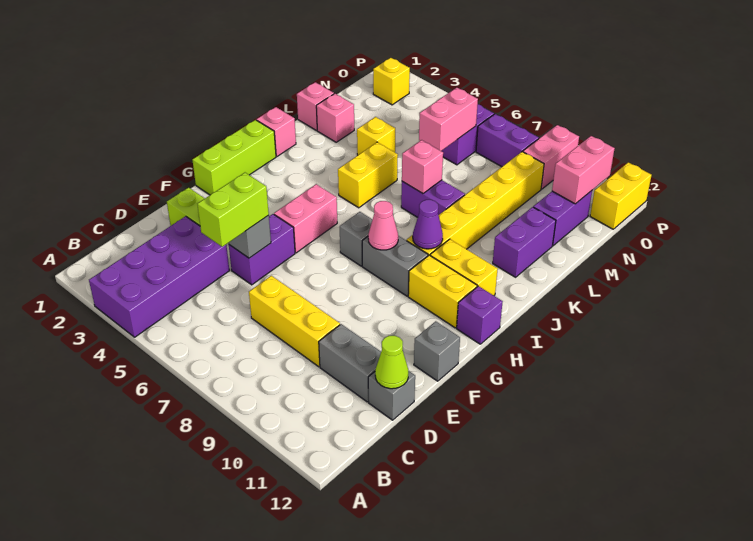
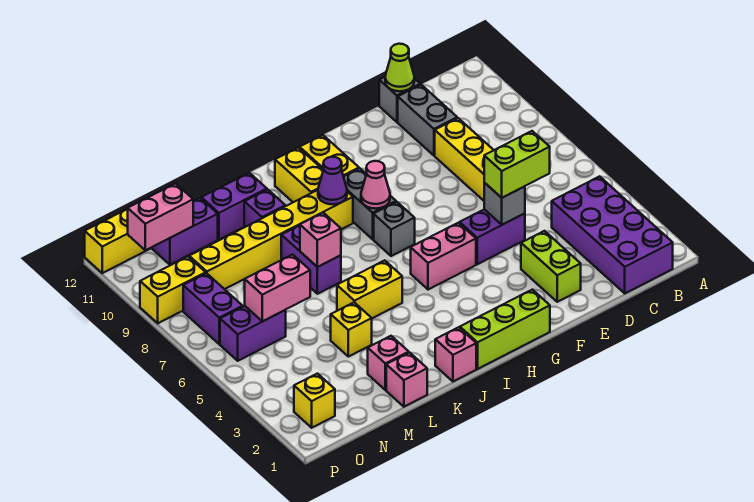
purple 2x4 brick [89,216,229,337] -> purple 2x4 brick turned to [552,176,673,293]
grey 1x1 brick [414,321,460,381] -> none
purple 1x1 brick [457,286,503,344] -> purple 1x1 brick moved to [244,189,285,227]
pink 1x2 brick [523,125,579,189] -> yellow 1x2 brick [140,257,206,323]

